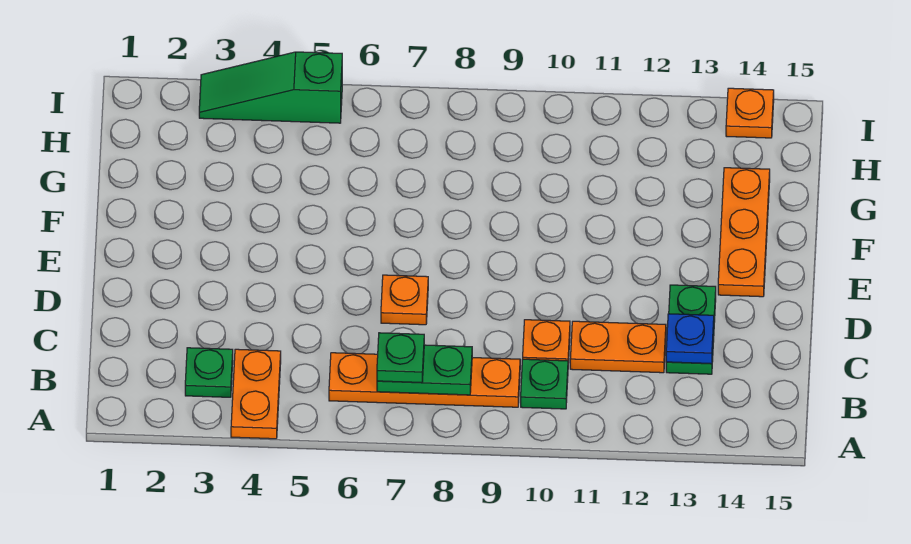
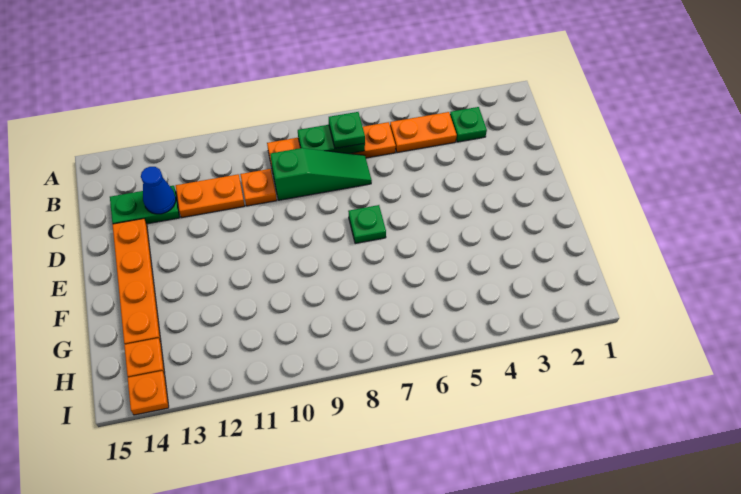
orange 1x2 plate [231,349,281,439] -> orange 1x2 plate turned to [390,112,457,153]
green 1x1 plate [521,359,568,409] -> green 1x1 plate moved to [348,205,386,244]
green 1x2 plate [666,285,716,374] -> green 1x2 plate turned to [110,186,180,224]
blue 1x1 plate [666,314,714,364] -> blue 1x1 cone [141,167,176,214]
orange 1x1 plate [381,275,428,325] -> orange 1x1 plate moved to [124,338,165,377]
orange 1x3 plate [718,168,770,297] -> orange 1x4 plate [112,219,161,344]
green 1x3 slope [199,52,342,123] -> green 1x3 slope moved to [270,148,372,200]

